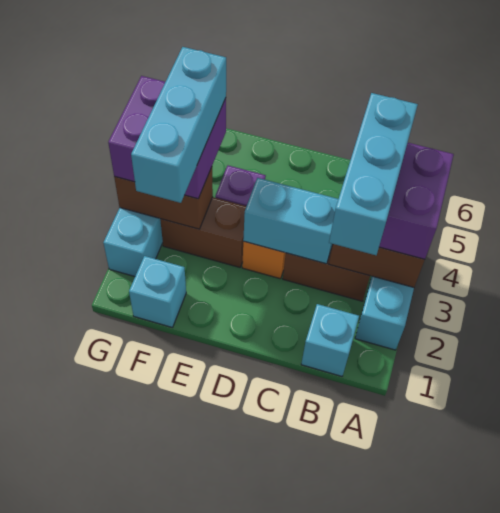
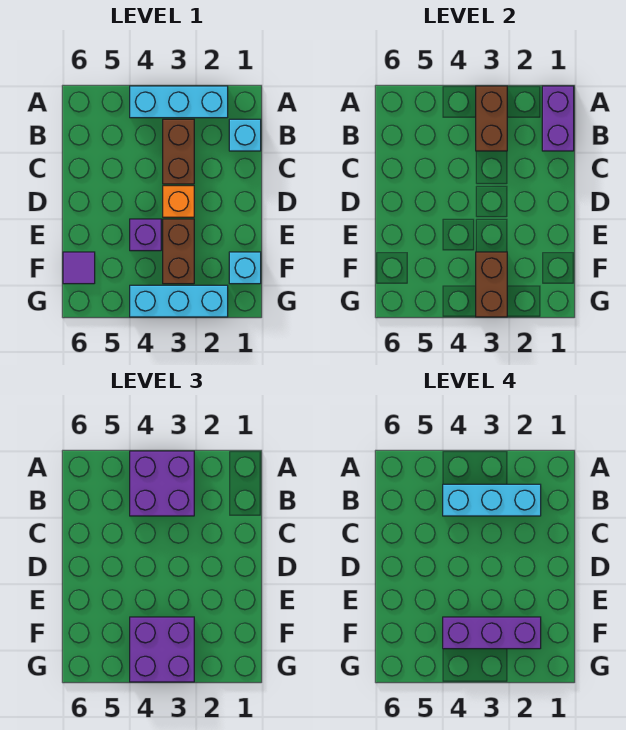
none -> purple 1x2 brick [542,86,574,151]
cyan 1x2 brick [243,178,338,264] -> none
cyan 1x3 brick [131,47,226,203] -> purple 1x3 brick [443,617,541,649]
none -> purple 1x1 tile [63,252,95,284]

